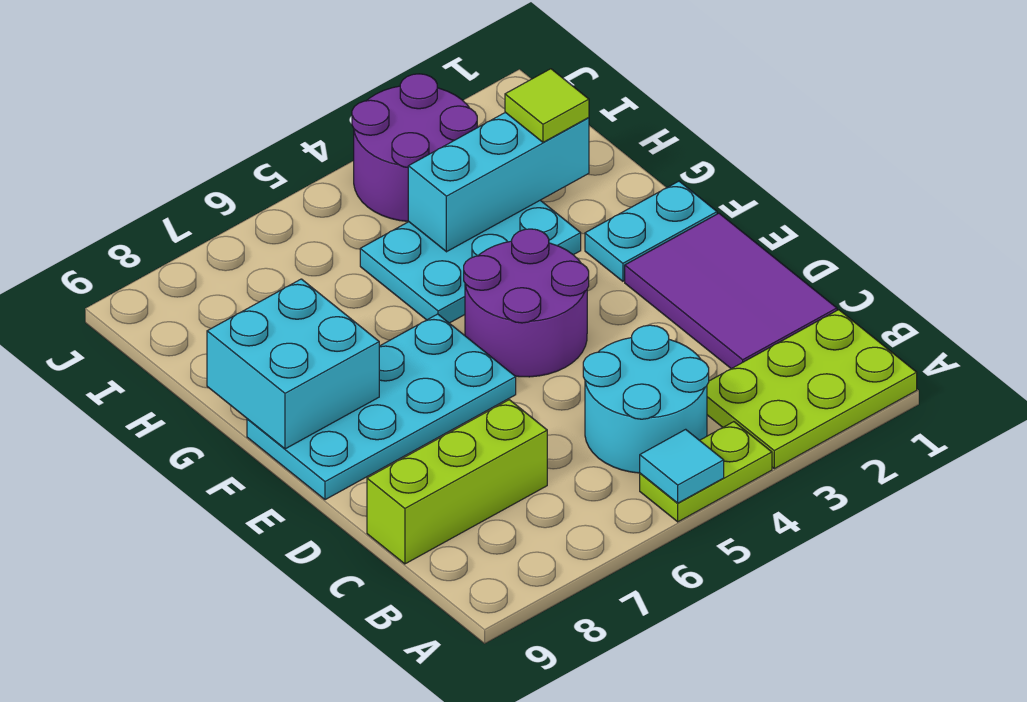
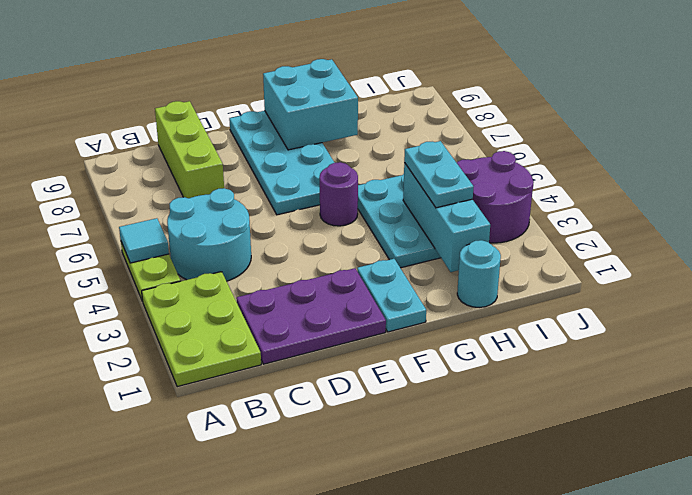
purple 2x3 tile [625,213,837,369] -> purple 2x3 plate [236,268,386,364]
purple 2x2 round brick [464,229,589,377] -> purple 1x1 round brick [319,162,358,226]
none -> cyan 1x1 round brick [457,240,501,307]
lime 1x1 tile [505,69,589,142] -> none
none -> cyan 1x2 plate [404,141,474,208]

